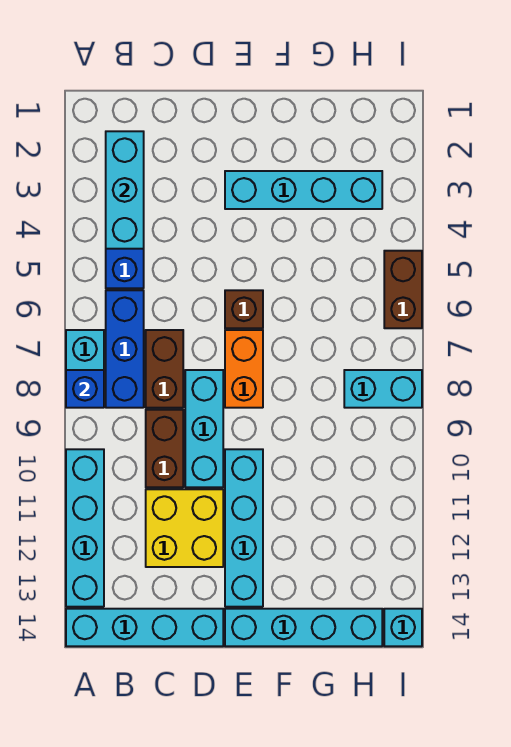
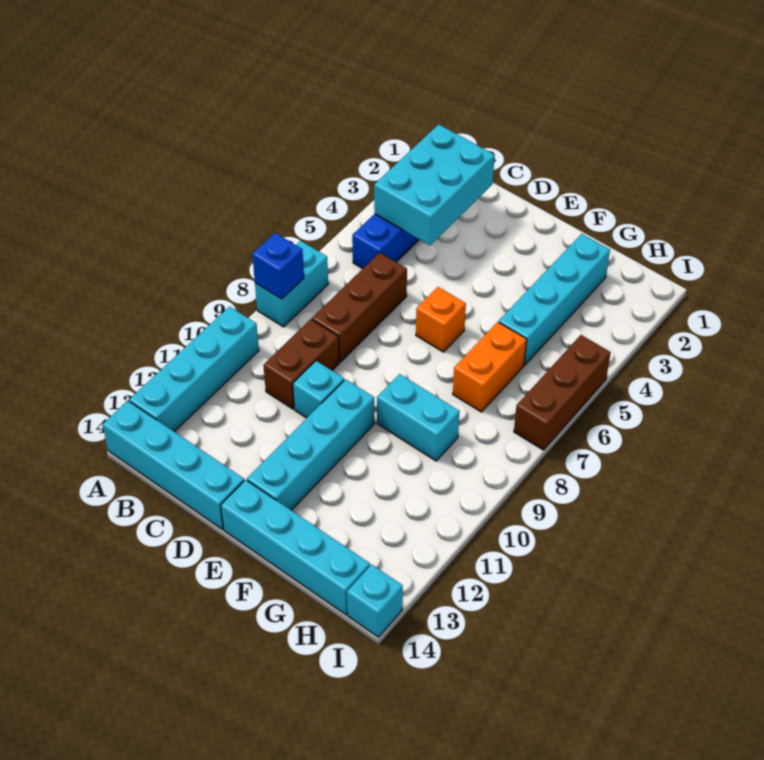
cyan 1x3 brick [106,131,144,249] -> cyan 2x3 brick [374,124,495,245]
blue 1x3 brick [106,290,144,408] -> none
brown 1x2 brick [146,330,183,408] -> brown 1x3 brick [312,253,407,362]
yellow 2x2 brick [146,489,223,567] -> none
cyan 1x3 brick [185,370,223,487] -> cyan 1x1 brick [293,361,344,418]
cyan 1x4 brick [225,171,382,209] -> cyan 1x4 brick turned to [499,234,610,365]
brown 1x1 brick [225,290,263,328] -> orange 1x1 brick [416,287,466,352]
orange 1x2 brick [225,330,263,408] -> orange 1x2 brick moved to [453,322,527,412]
cyan 1x2 brick [344,370,422,408] -> cyan 1x2 brick moved to [377,374,460,461]
brown 1x2 brick [384,251,422,328] -> brown 1x3 brick [514,335,611,450]

